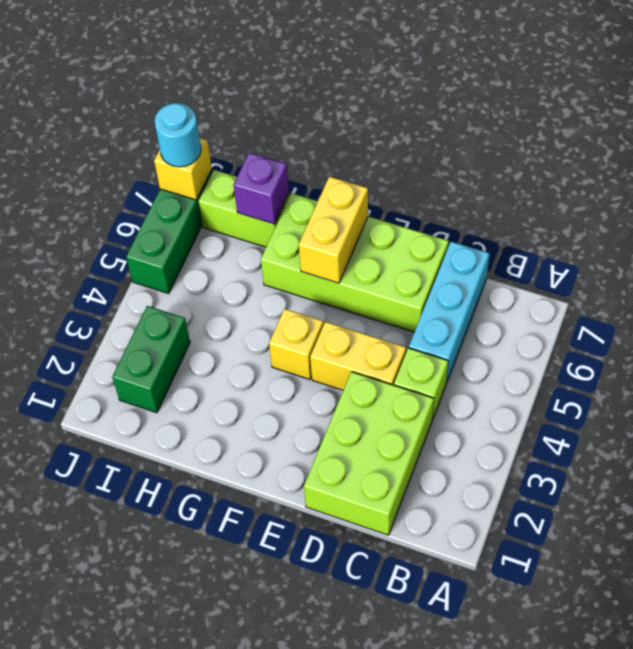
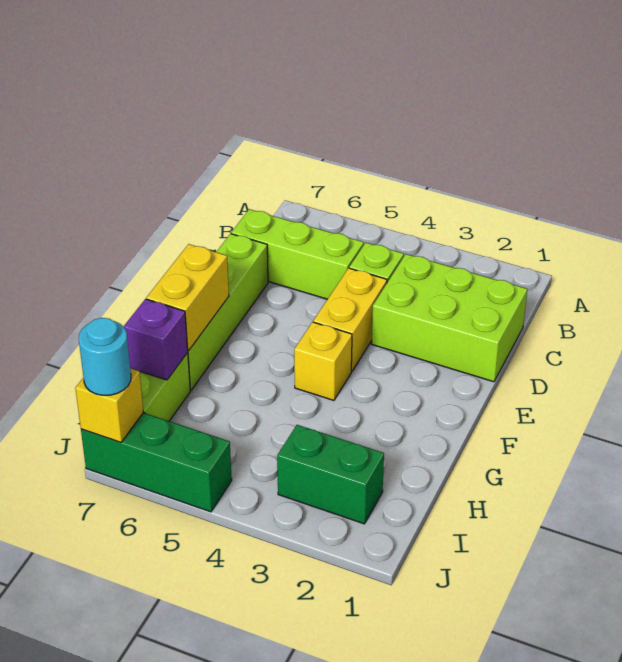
cyan 1x3 brick [409,242,490,381] -> lime 1x3 brick [231,209,364,299]
lime 2x4 brick [261,193,449,332] -> lime 1x4 brick [188,234,268,390]
yellow 1x2 brick [299,177,368,283] -> yellow 1x2 brick turned to [146,244,229,351]

